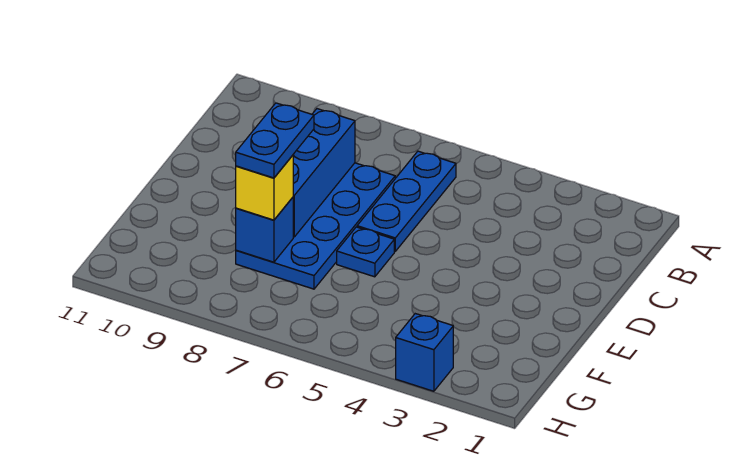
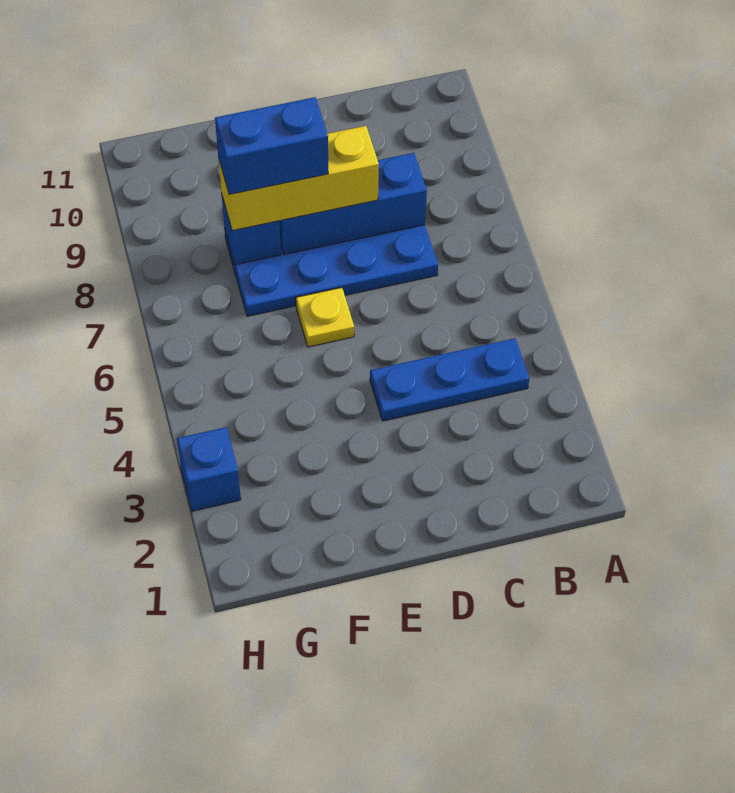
blue 1x3 plate [357,151,456,251] -> blue 1x3 plate moved to [370,338,529,421]
blue 1x1 plate [337,227,394,277] -> yellow 1x1 plate [296,288,354,347]
blue 1x2 plate [236,103,314,178] -> blue 1x2 brick [215,97,328,195]
yellow 1x1 brick [236,155,293,220] -> yellow 1x3 brick [218,126,379,231]

